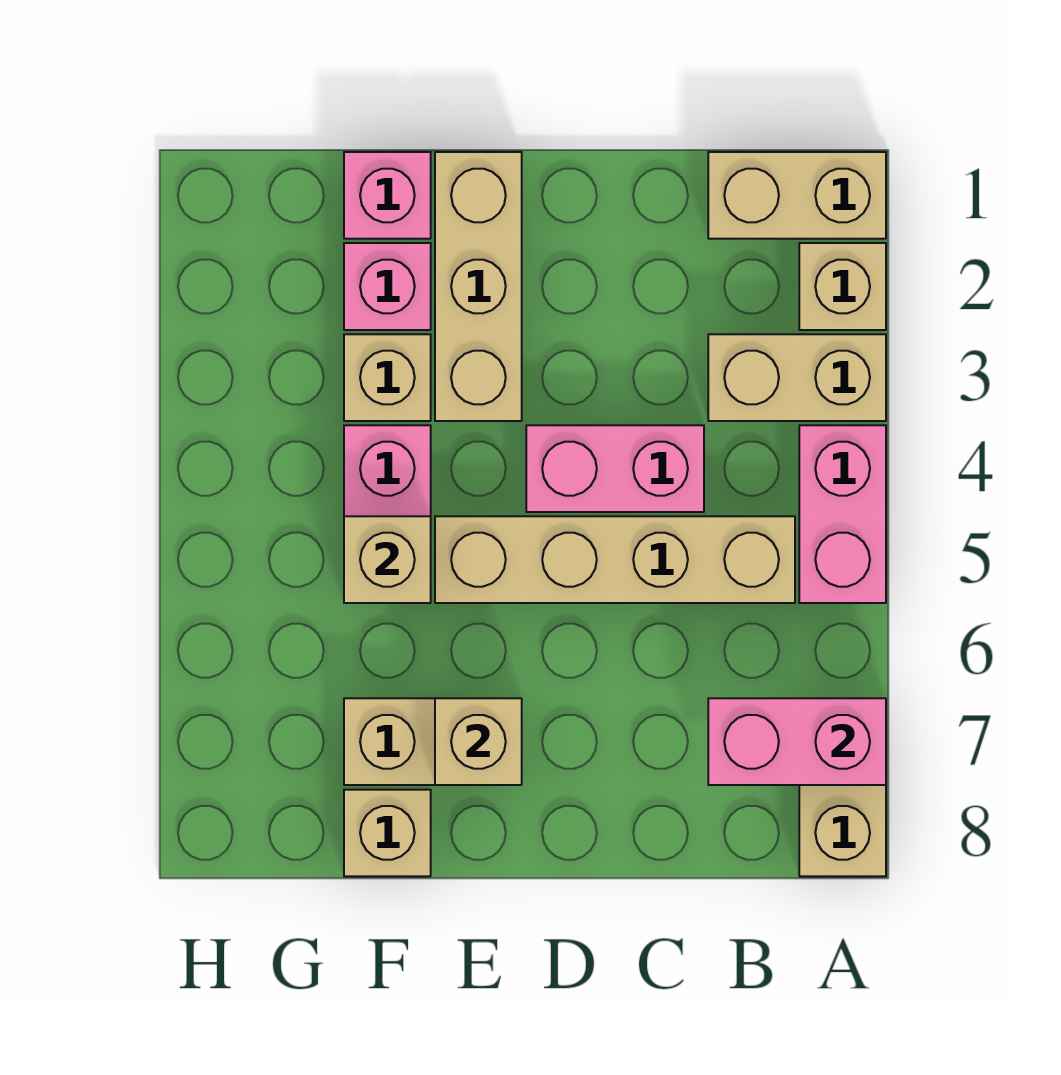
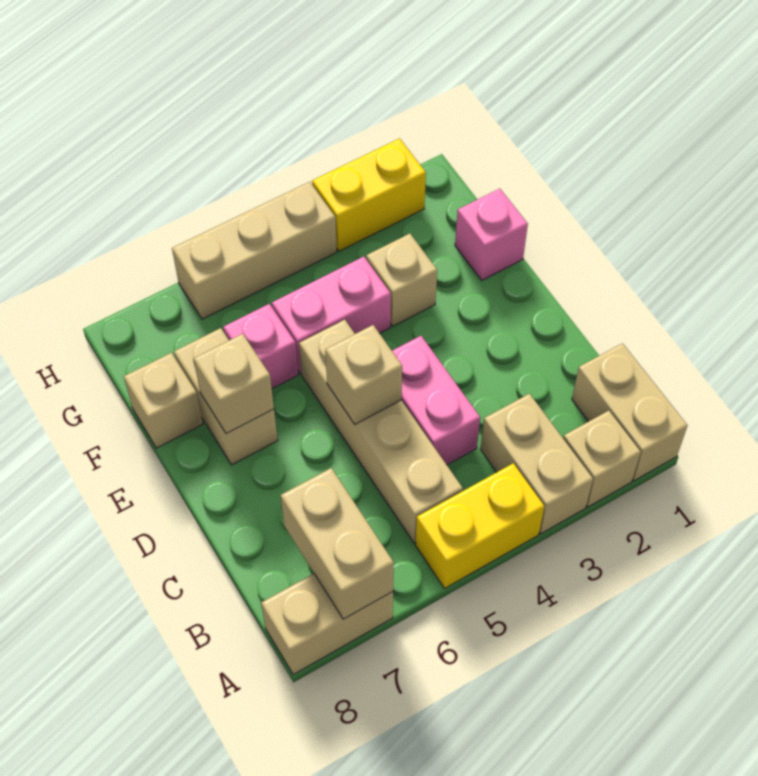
pink 1x2 brick [799,425,886,603] -> yellow 1x2 brick [415,463,544,588]
pink 1x2 brick [708,698,886,785] -> tan 1x2 brick [281,468,394,619]
tan 1x3 brick [435,152,522,421] -> tan 1x3 brick moved to [172,182,337,319]
pink 1x1 brick [344,243,431,330] -> pink 1x1 brick moved to [223,304,298,389]
tan 1x1 brick [344,516,431,603] -> tan 1x1 brick moved to [325,325,402,424]
none -> yellow 1x2 brick [312,138,426,251]

